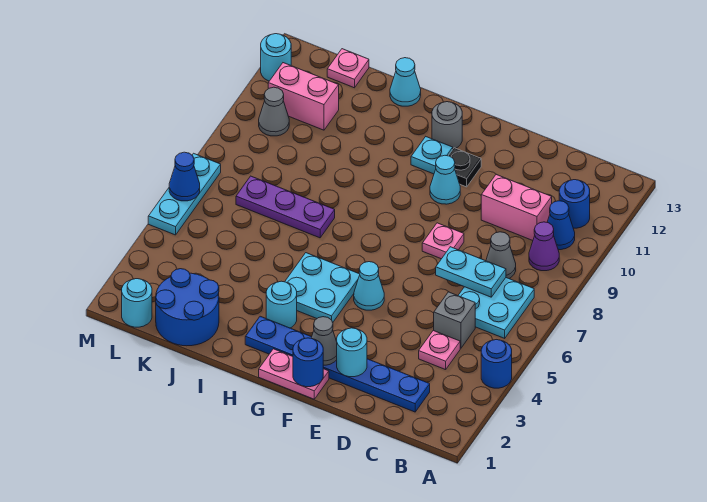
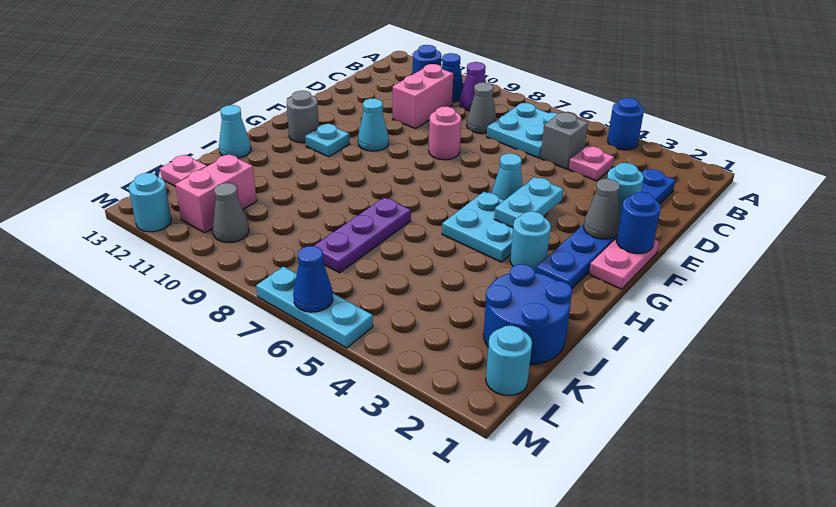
cyan 1x2 plate [436,247,506,297] -> cyan 1x2 plate moved to [494,177,563,228]
pink 1x1 plate [422,223,464,259] -> pink 1x1 round brick [429,106,461,160]
black 1x1 plate [449,148,481,187] -> none

